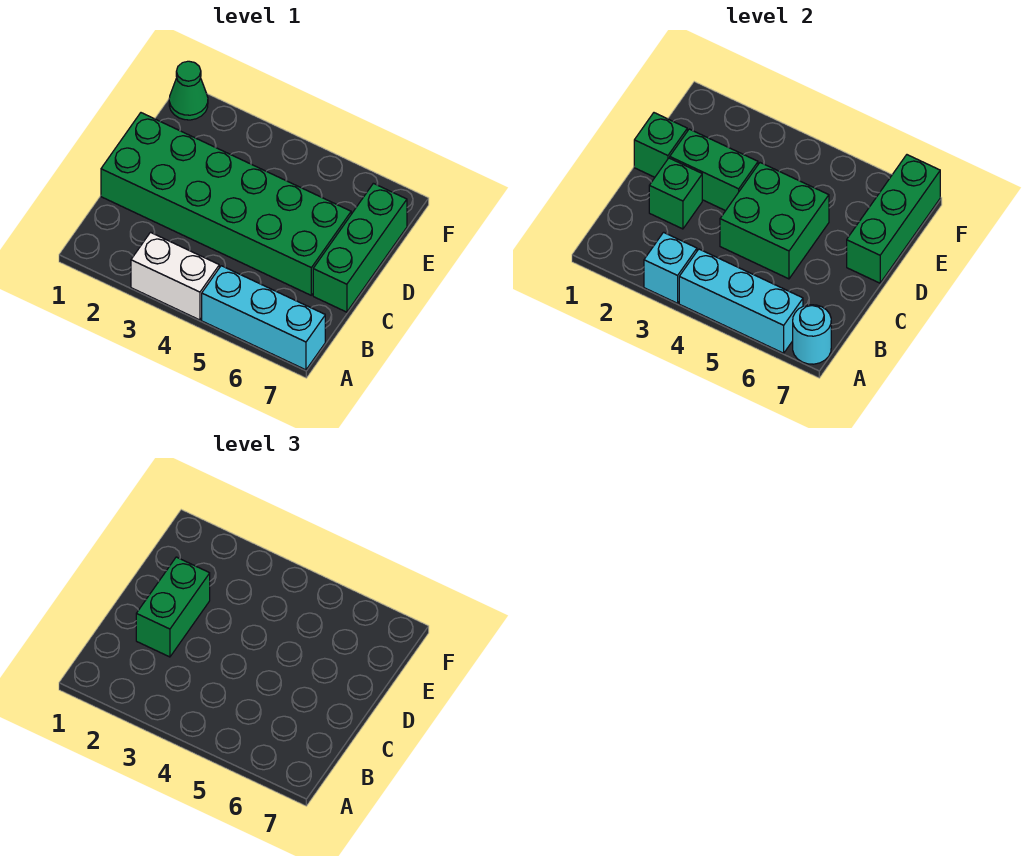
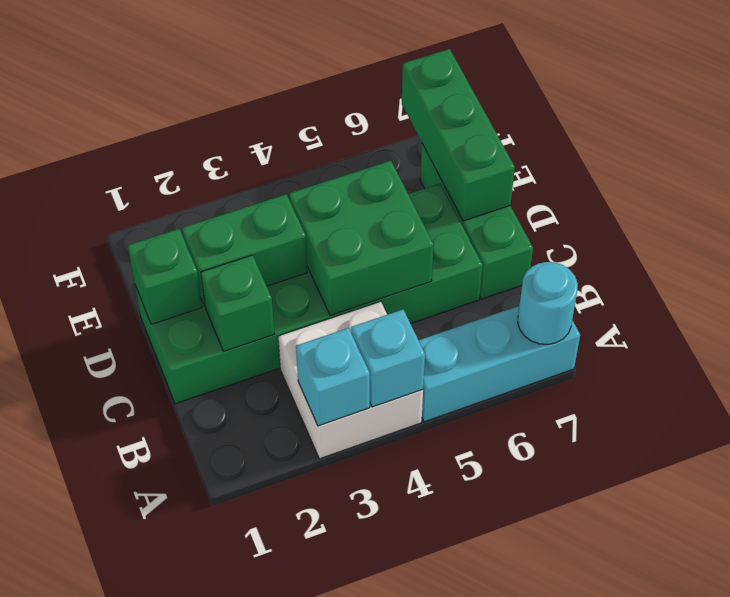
white 1x2 brick [131,232,219,320] -> white 2x2 brick [278,301,423,459]
cyan 1x3 brick [679,249,803,353] -> cyan 1x1 brick [351,310,425,407]
green 1x2 brick [136,557,210,657] -> none
green 1x1 cone [169,61,208,120] -> none

